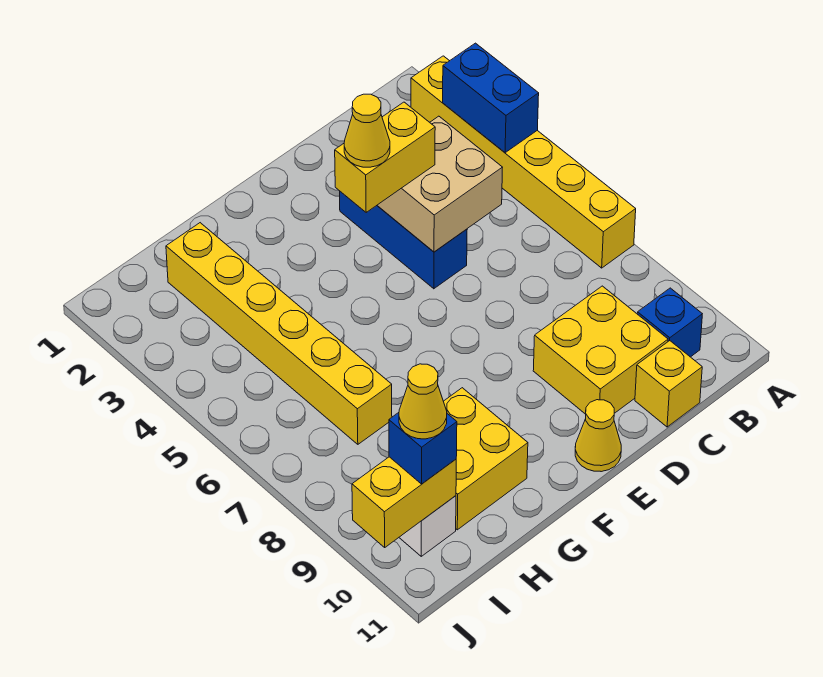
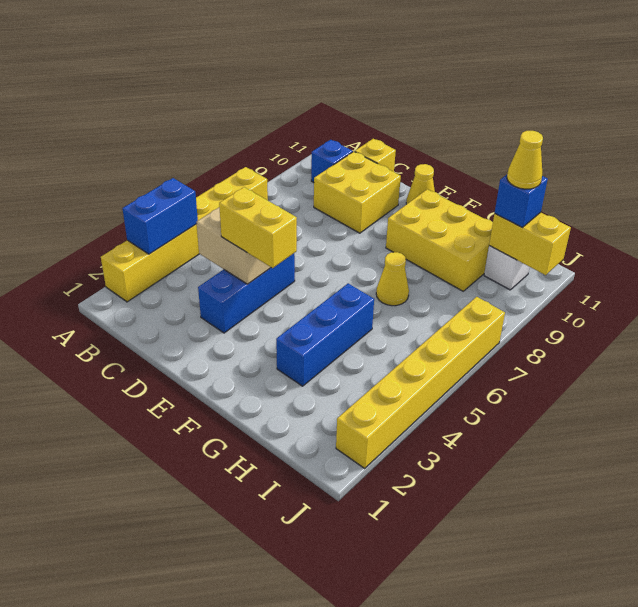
yellow 1x1 cone [344,94,390,167] -> yellow 1x1 cone moved to [376,252,409,306]
none -> blue 1x3 brick [276,283,374,386]
yellow 2x2 brick [443,388,528,530] -> yellow 2x3 brick [386,189,493,291]
yellow 1x6 brick [166,223,392,444] -> yellow 1x6 brick moved to [336,297,505,468]

